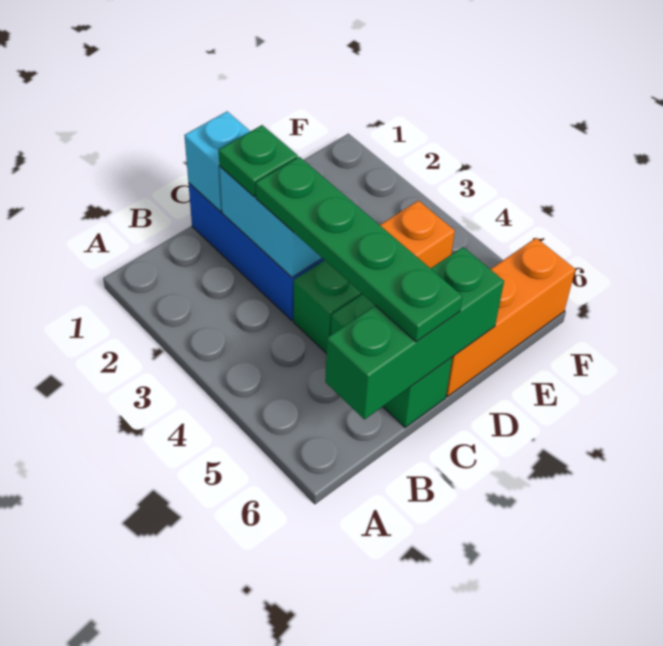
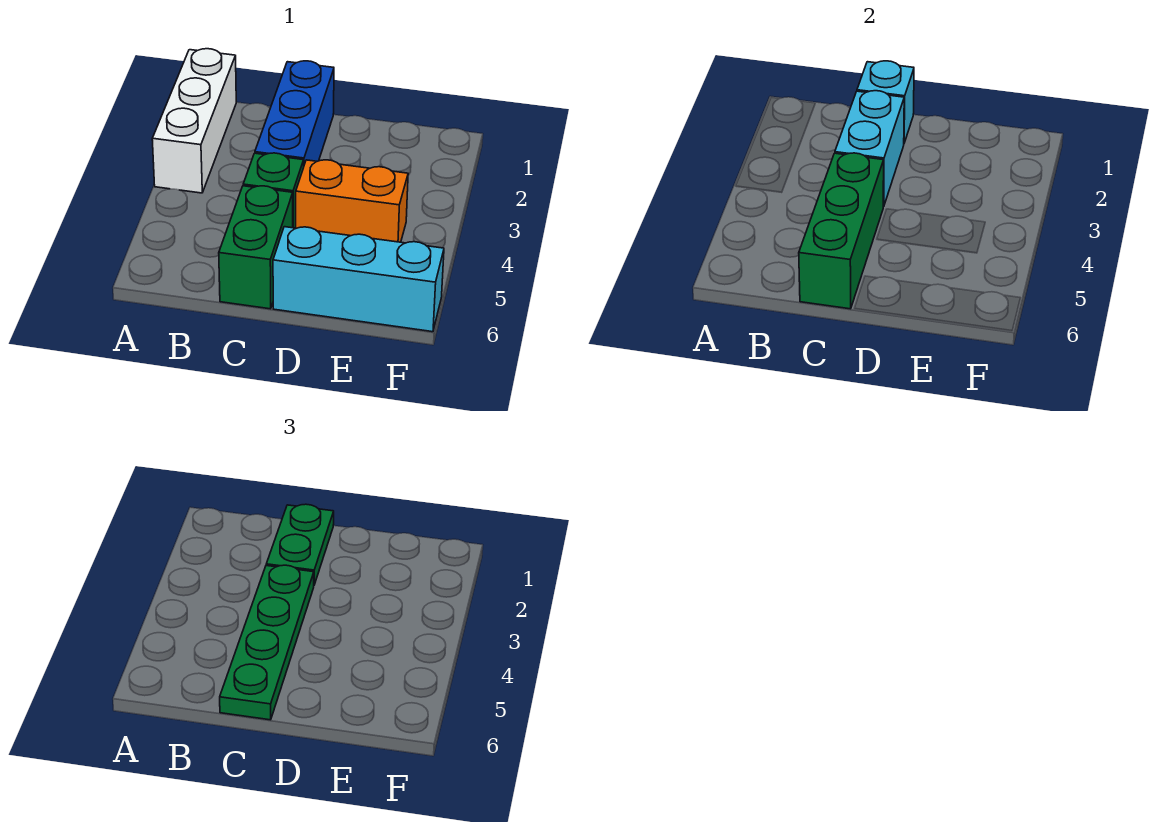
none -> white 1x3 brick [152,49,236,193]
green 1x3 brick [325,247,504,419] -> green 1x3 brick turned to [799,153,884,309]
green 1x1 plate [219,125,298,197] -> green 1x2 plate [266,504,334,585]
orange 1x3 brick [446,238,575,396] -> cyan 1x3 brick [273,227,444,332]

